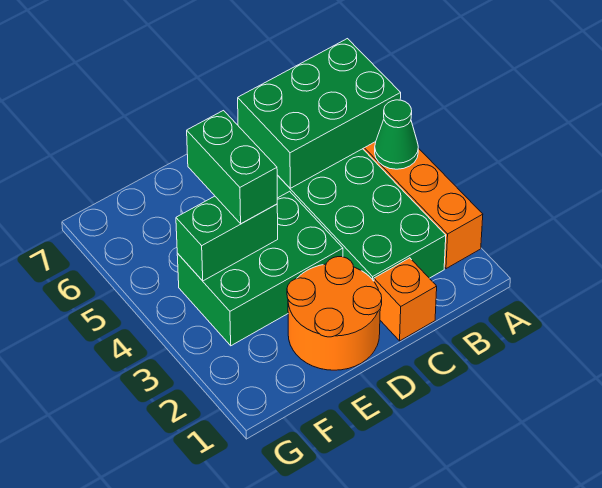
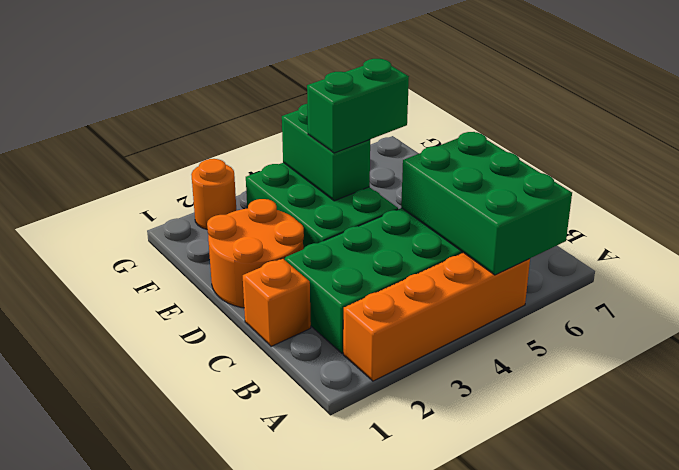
green 1x1 cone [375,100,418,169] -> none
none -> orange 1x1 round brick [191,159,236,229]

